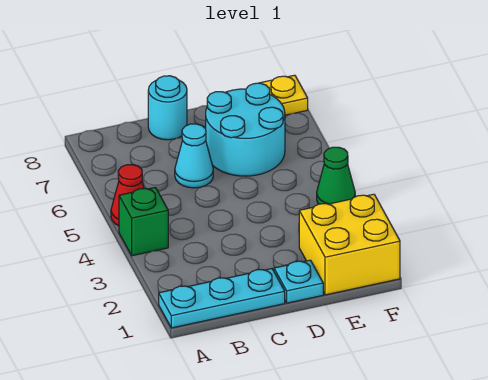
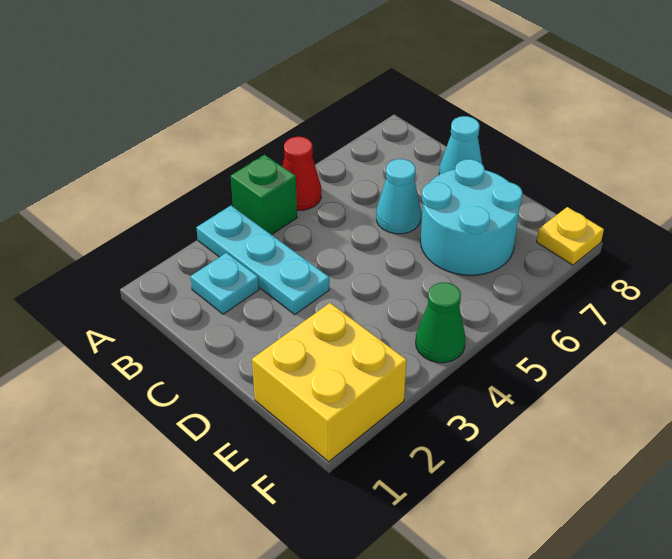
cyan 1x3 plate [159,269,285,328] -> cyan 1x3 plate moved to [196,206,329,314]
cyan 1x1 round brick [148,76,187,140] -> cyan 1x1 cone [439,116,482,175]
cyan 1x1 plate [274,260,323,303] -> cyan 1x1 plate moved to [190,253,259,314]

